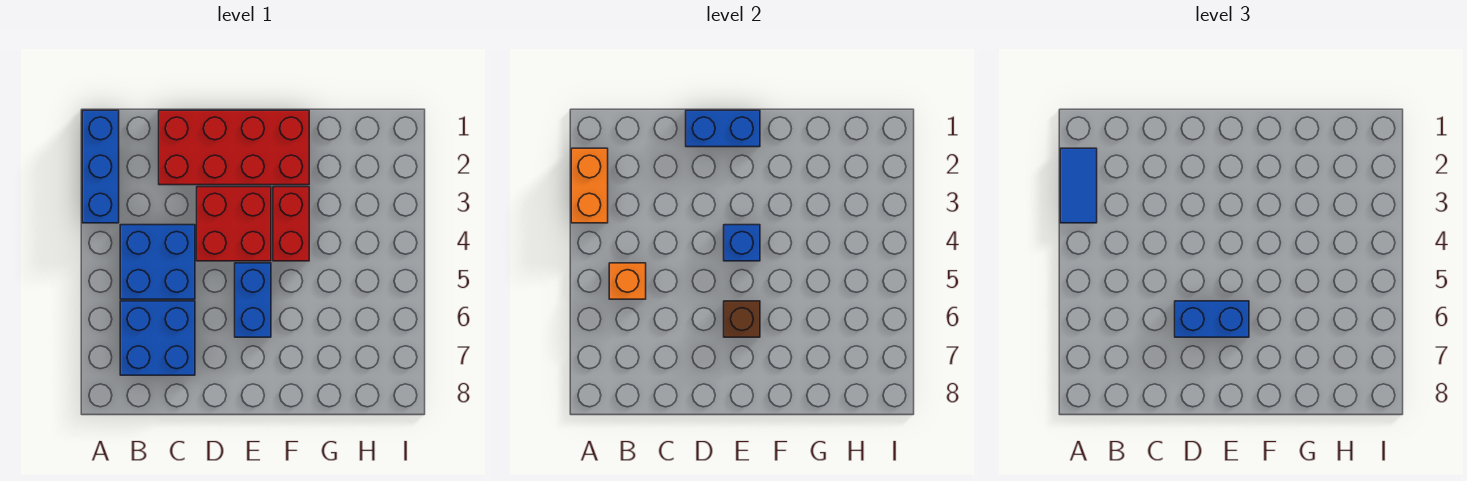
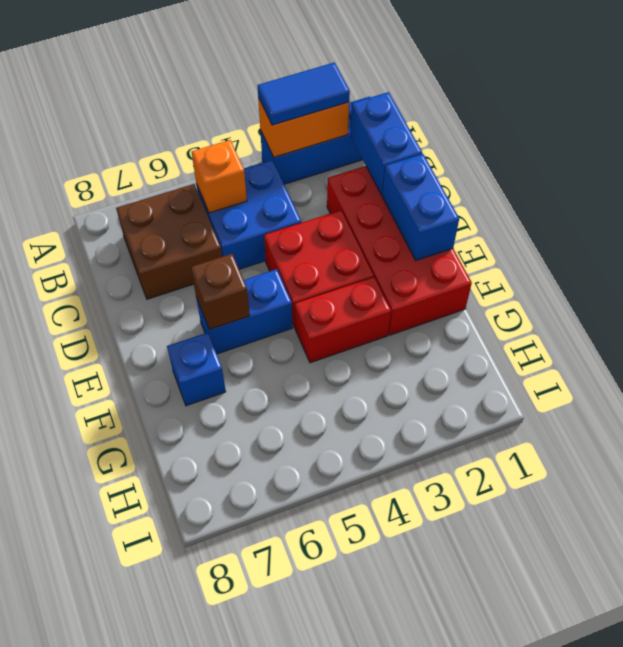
blue 2x2 brick [120,301,195,375] -> brown 2x2 brick [116,184,222,299]
blue 1x2 brick [1175,301,1249,337] -> blue 1x2 brick moved to [350,92,422,195]
blue 1x1 brick [724,225,760,261] -> blue 1x1 brick moved to [167,333,226,406]

